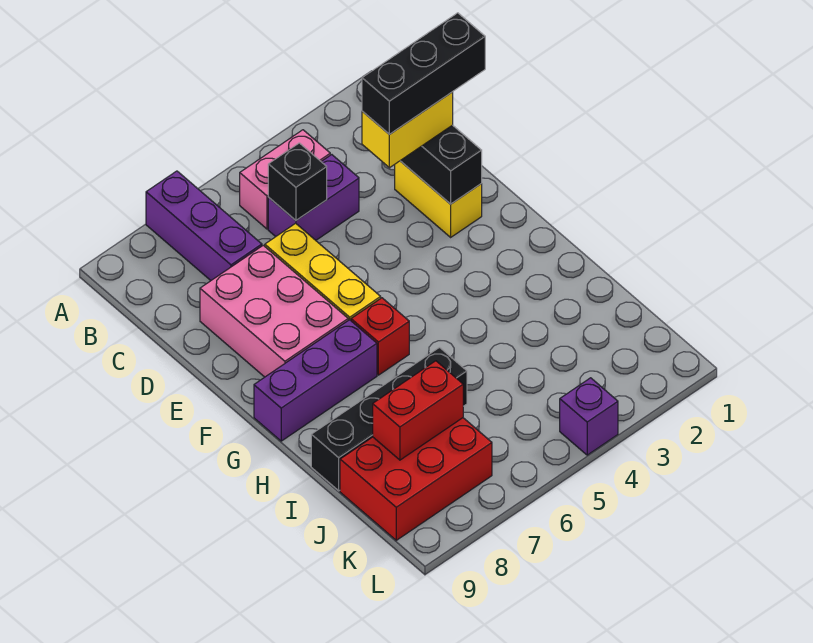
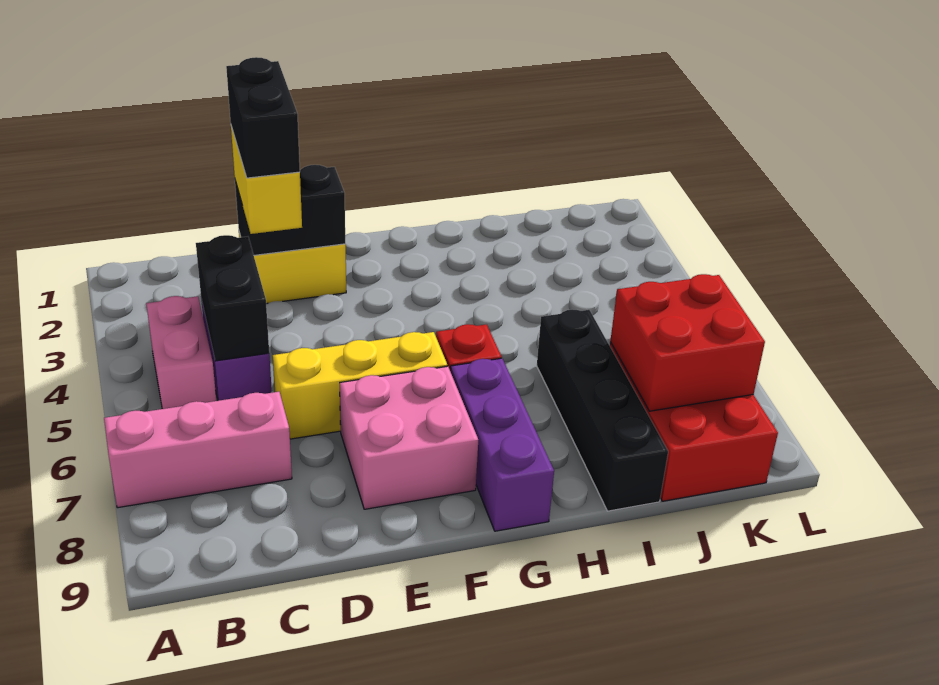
purple 1x3 brick [146,171,262,280] -> pink 1x3 brick [104,392,292,508]
black 1x1 brick [268,143,327,220] -> black 1x2 brick [196,235,269,361]
black 1x3 brick [362,13,485,134] -> black 1x2 brick [226,57,300,178]
pink 2x3 brick [200,245,348,377] -> pink 2x2 brick [340,366,478,509]
red 1x2 brick [373,361,463,460] -> red 2x2 brick [610,274,765,411]
purple 1x1 brick [560,378,618,455] -> none

